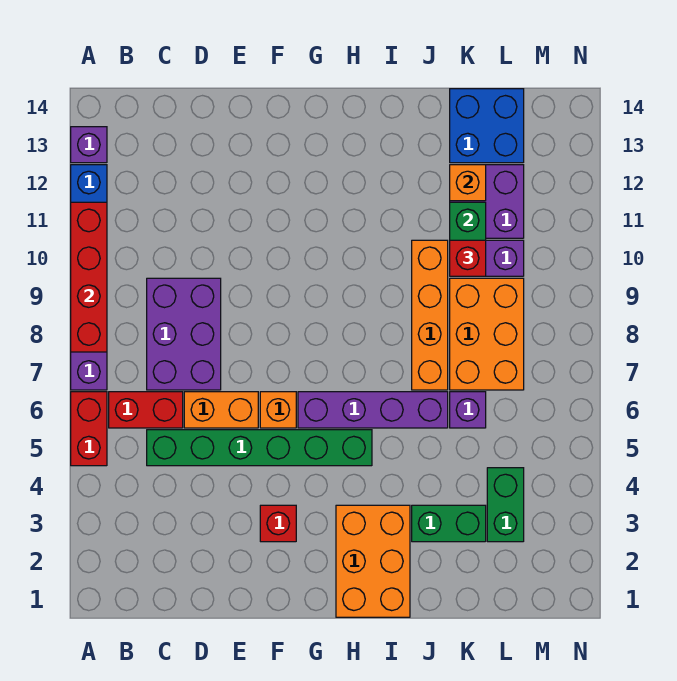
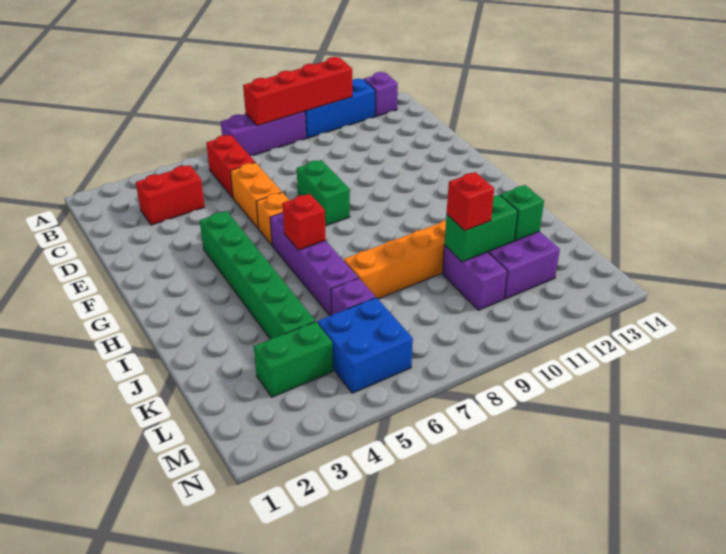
red 1x2 brick [71,392,107,466] -> red 1x2 brick moved to [136,165,205,225]
green 1x6 brick [147,430,372,466] -> green 1x6 brick moved to [200,211,315,339]
purple 2x3 brick [147,278,221,390] -> none
red 1x1 brick [260,505,296,542] -> red 1x1 brick moved to [282,194,326,250]
orange 2x3 brick [336,505,410,617] -> none
green 1x2 brick [412,505,486,542] -> green 1x2 brick moved to [297,160,350,226]
orange 2x3 brick [450,278,524,390] -> none
orange 1x1 brick [450,165,486,201] -> green 1x1 brick [500,185,544,241]
blue 2x2 brick [450,89,524,163] -> blue 2x2 brick moved to [317,298,413,393]

